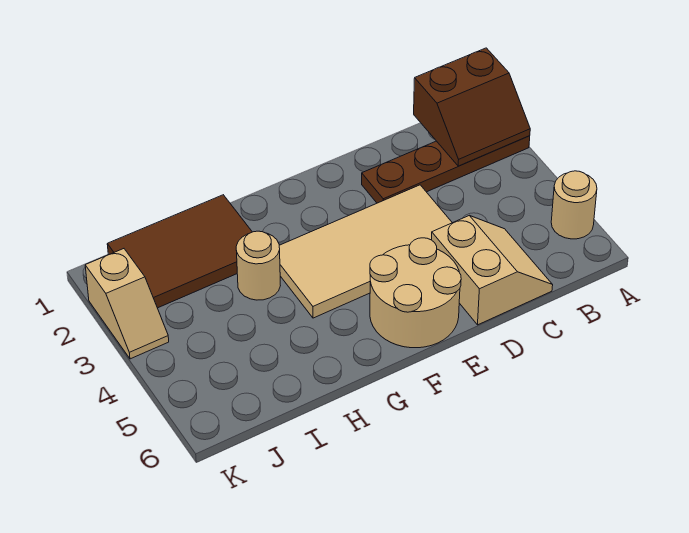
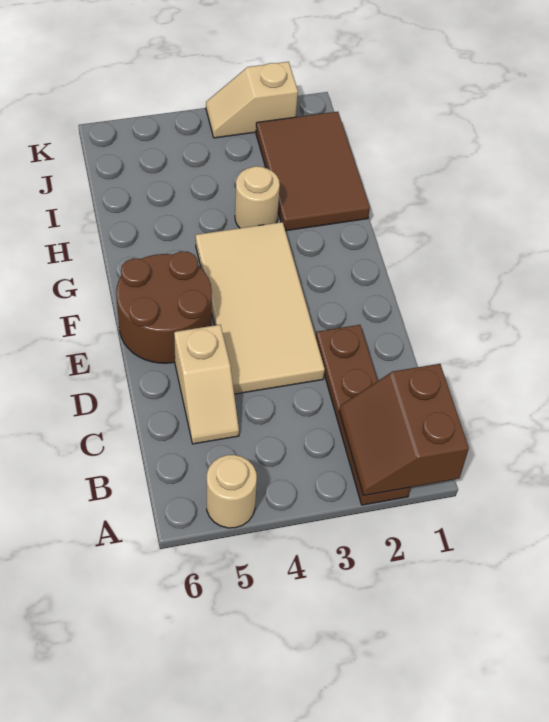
tan 2x2 slope [432,216,553,325] -> tan 1x2 slope [174,325,239,444]
tan 2x2 round brick [370,238,461,348] -> brown 2x2 round brick [116,251,212,363]

